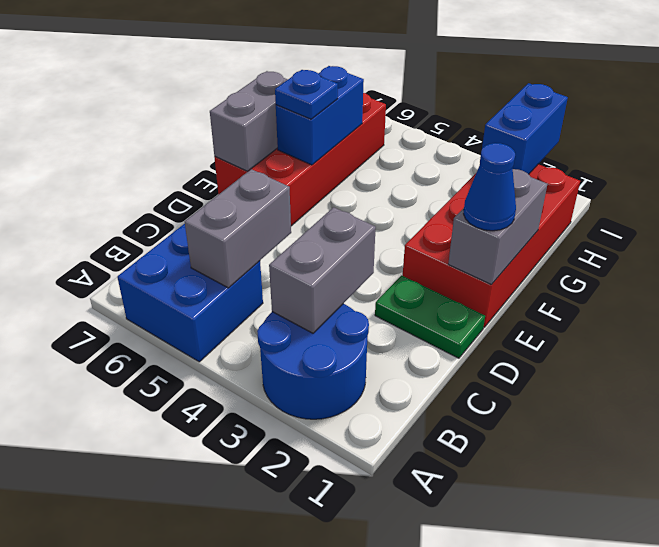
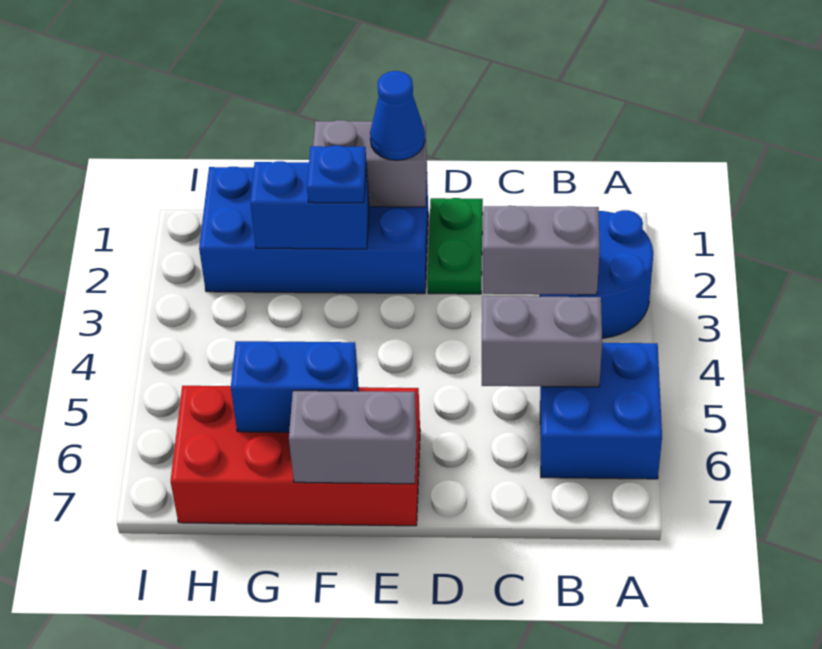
red 2x4 brick [403,164,580,327] -> blue 2x4 brick [199,167,428,294]
blue 1x1 plate [275,70,338,119] -> blue 1x1 plate moved to [307,146,366,203]
blue 1x2 brick [482,83,568,174] -> blue 1x2 brick moved to [250,161,369,249]

